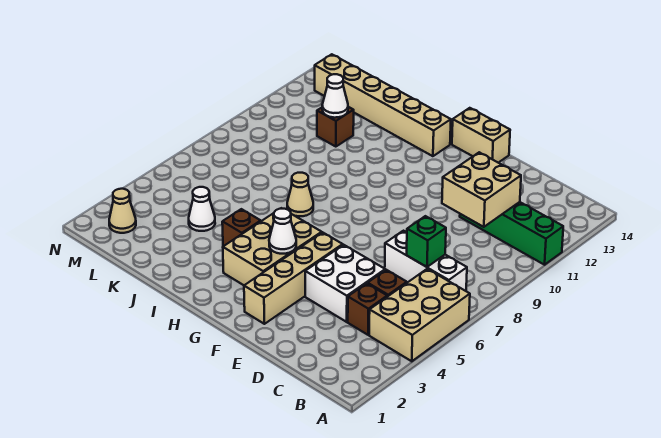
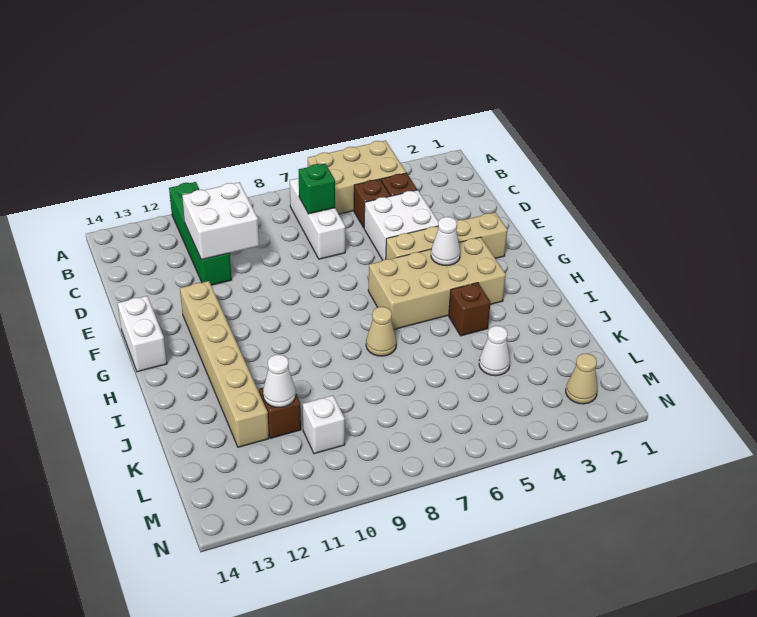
tan 2x2 brick [442,152,521,227] -> white 2x2 brick [182,182,259,260]
tan 1x2 brick [452,108,510,163] -> white 1x2 brick [118,296,167,372]
tan 2x3 brick [223,208,322,285] -> tan 2x4 brick [368,237,506,329]
tan 1x6 brick [315,54,451,156] -> tan 1x6 brick moved to [180,281,269,447]
none -> white 1x1 brick [303,395,345,454]

